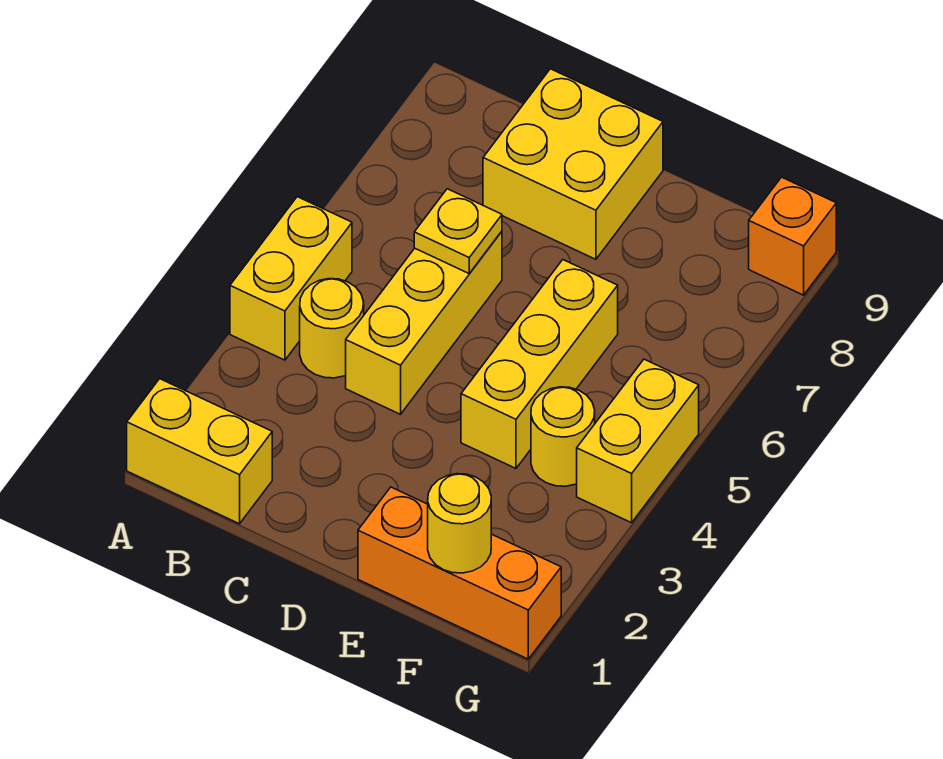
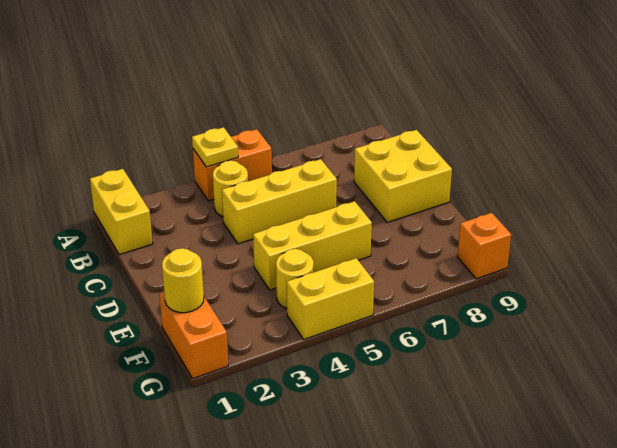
yellow 1x2 brick [230,197,352,360] -> orange 1x2 brick [193,129,272,201]
yellow 1x1 plate [414,189,502,274] -> yellow 1x1 plate moved to [192,127,238,167]
orange 1x3 brick [358,487,561,659] -> orange 1x2 brick [159,292,228,379]

